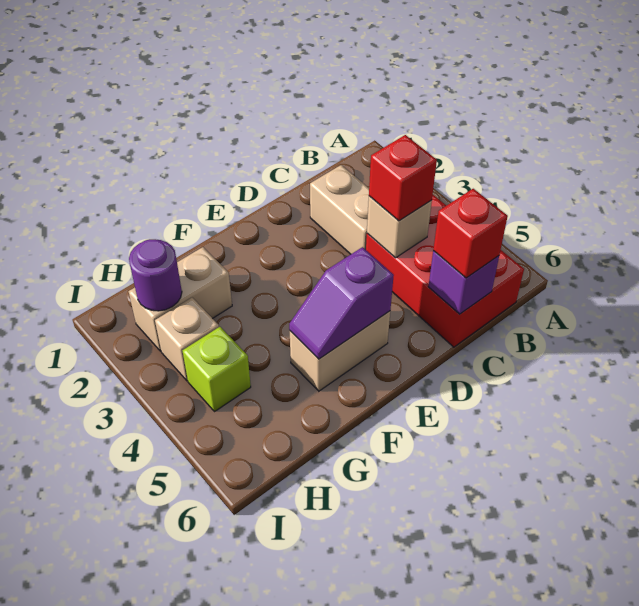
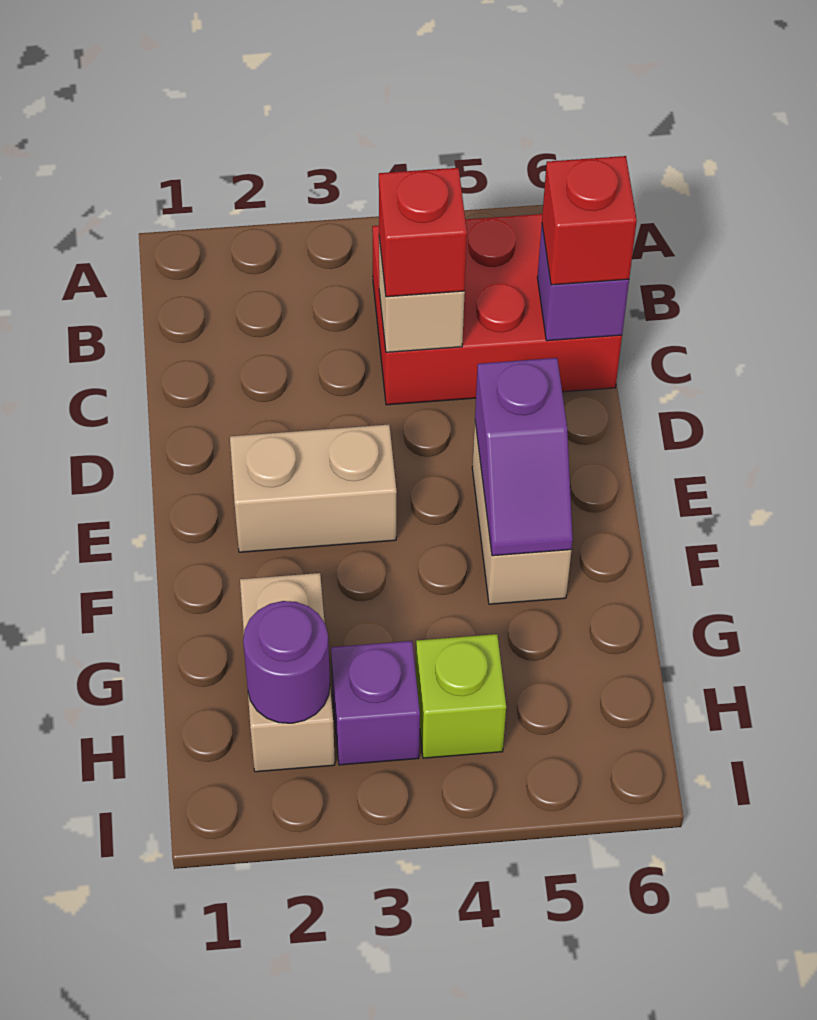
tan 1x2 brick [310,165,369,254] -> tan 1x2 brick moved to [230,424,397,552]
tan 1x1 brick [155,298,219,381] -> purple 1x1 brick [331,641,420,765]

